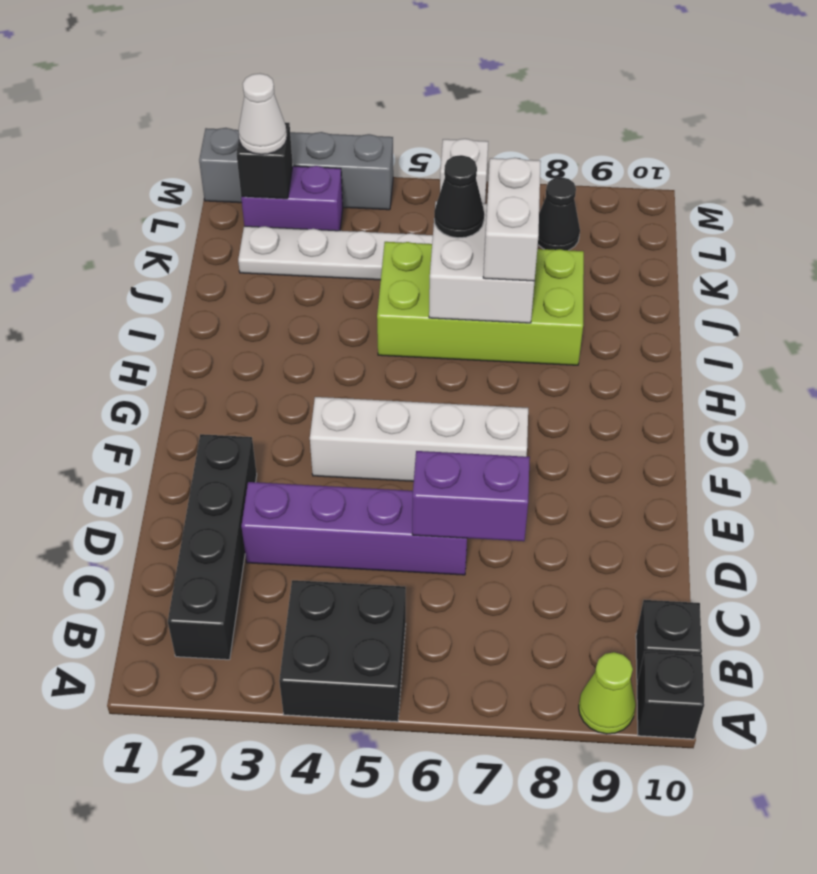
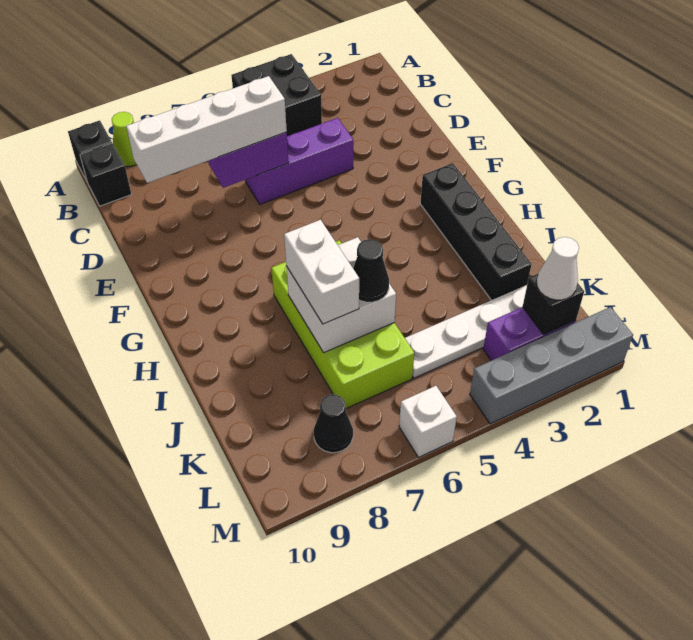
black 1x4 brick [168,434,257,660] -> black 1x4 brick moved to [420,163,532,300]
purple 1x4 brick [242,482,467,575] -> purple 1x3 brick [245,118,353,204]
white 1x4 brick [310,397,528,481] -> white 1x4 brick moved to [126,76,287,183]
lime 2x4 brick [377,242,584,365] -> lime 2x4 brick turned to [272,240,414,408]

